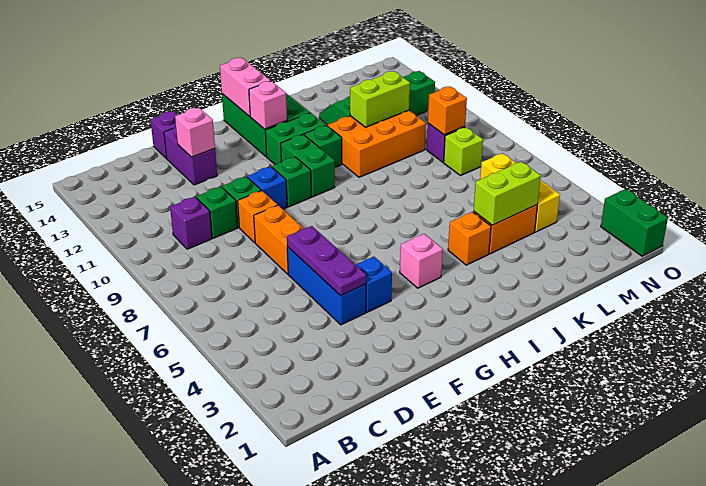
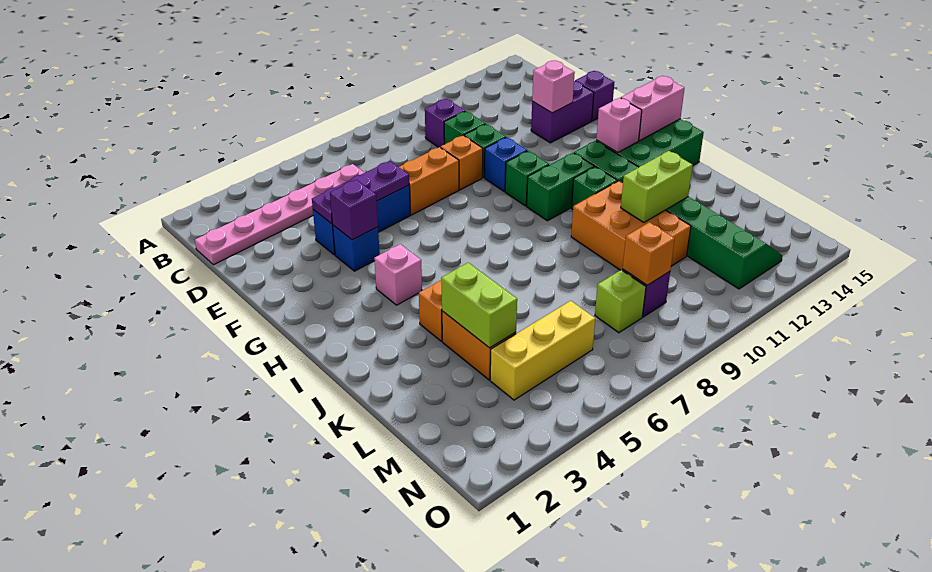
none -> pink 1x6 plate [195,164,365,265]
none -> purple 1x1 brick [330,180,378,240]
lime 1x2 brick [350,71,410,127] -> lime 1x2 brick turned to [621,151,693,222]
green 1x2 brick [601,189,668,256] -> none

